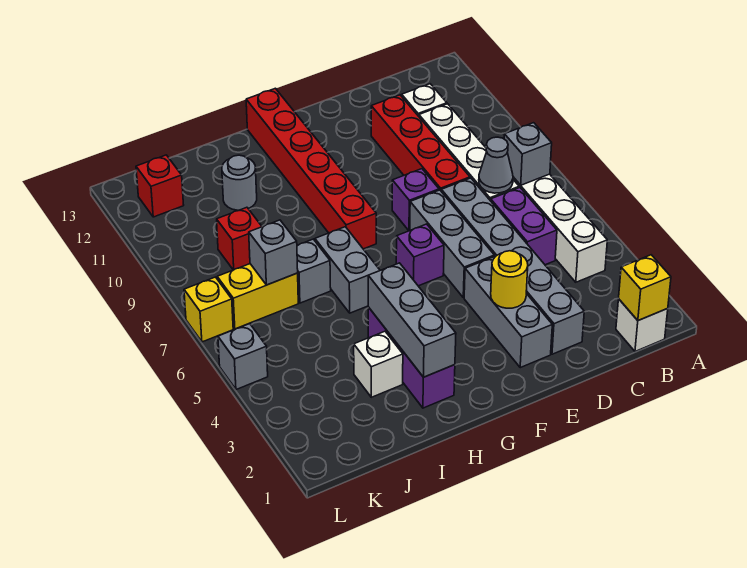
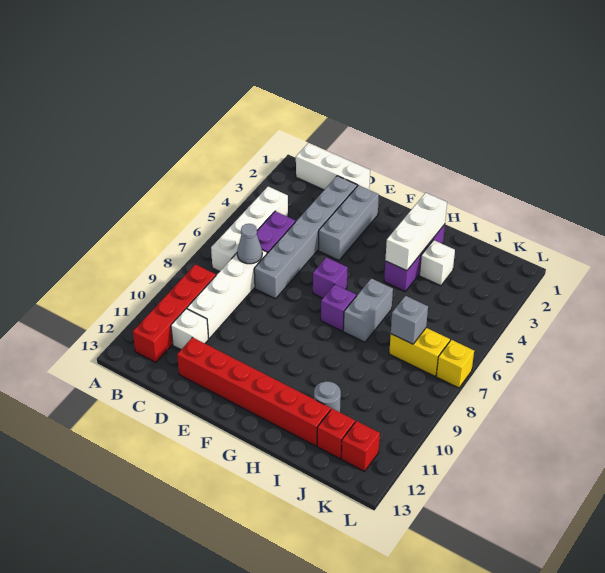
white 1x1 brick [616,299,668,351] -> white 1x3 brick [296,143,370,190]
yellow 1x1 brick [619,255,671,321] -> none
grey 1x1 brick [504,123,552,185] -> none
red 1x4 brick [371,95,470,191] -> red 1x4 brick moved to [133,264,216,362]
yellow 1x1 round brick [491,251,528,308] -> none
grey 1x3 brick [410,190,494,298] -> none
purple 1x1 brick [392,169,439,231] -> purple 1x1 brick moved to [321,284,356,331]
red 1x6 brick [246,88,376,249] -> red 1x6 brick turned to [177,337,331,446]
grey 1x3 brick [368,263,456,377] -> white 1x3 brick [385,193,447,271]
grey 1x1 brick [297,239,331,303] -> none
red 1x1 brick [217,207,262,270] -> red 1x1 brick moved to [317,409,355,459]
grey 1x1 brick [218,324,268,390] -> none

